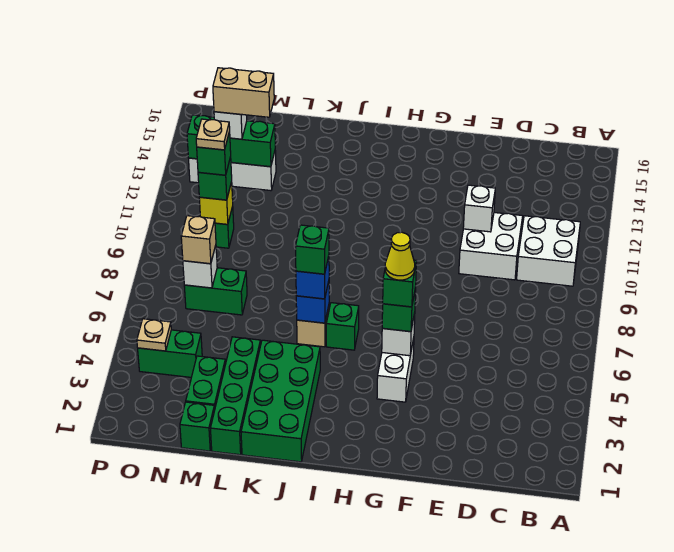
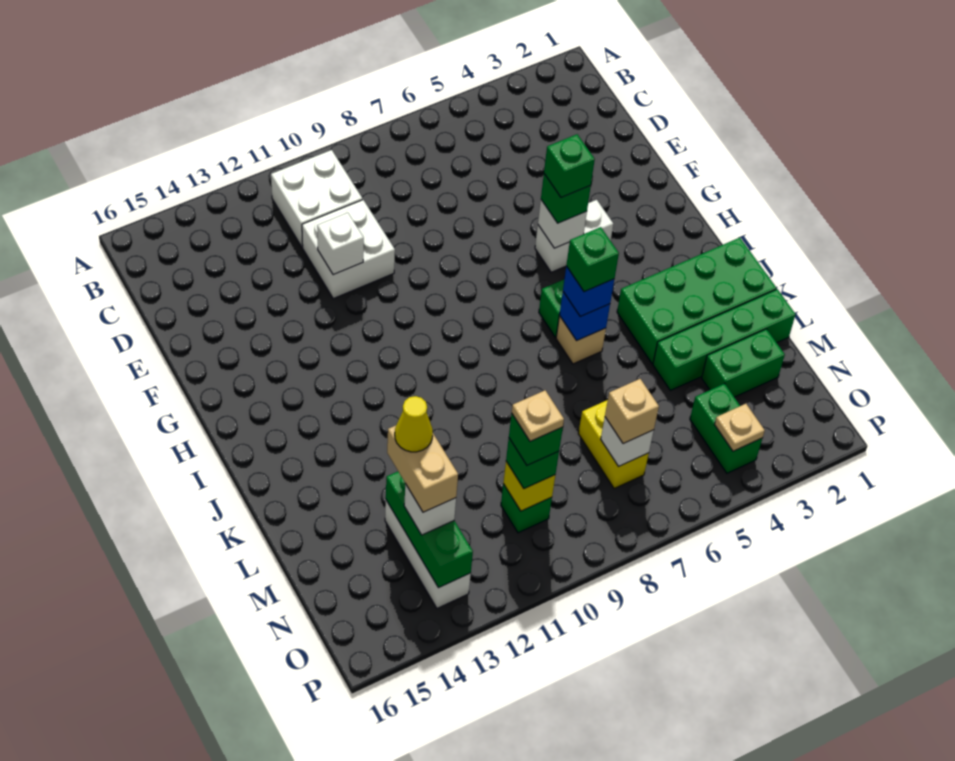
yellow 1x1 cone [385,232,415,280] -> yellow 1x1 cone moved to [395,396,433,452]
green 1x1 brick [180,402,215,451] -> none
green 1x2 brick [184,268,247,315] -> yellow 1x2 brick [578,400,649,488]

